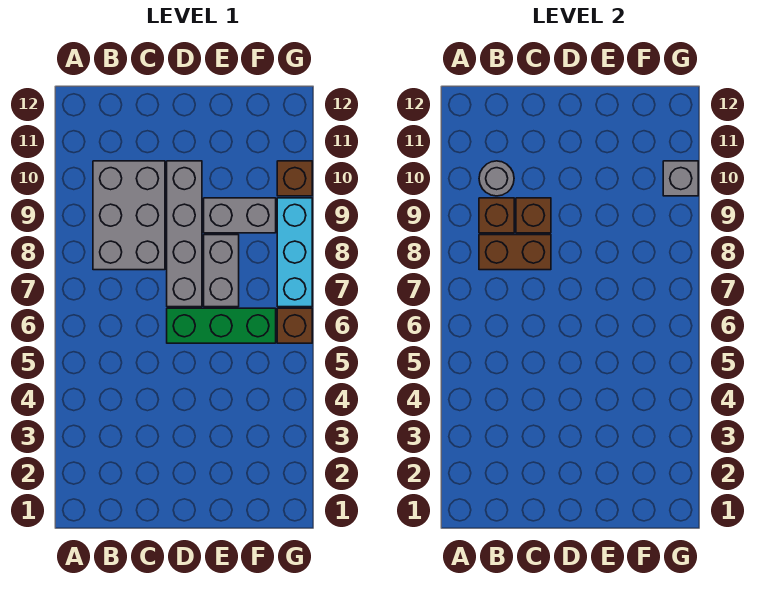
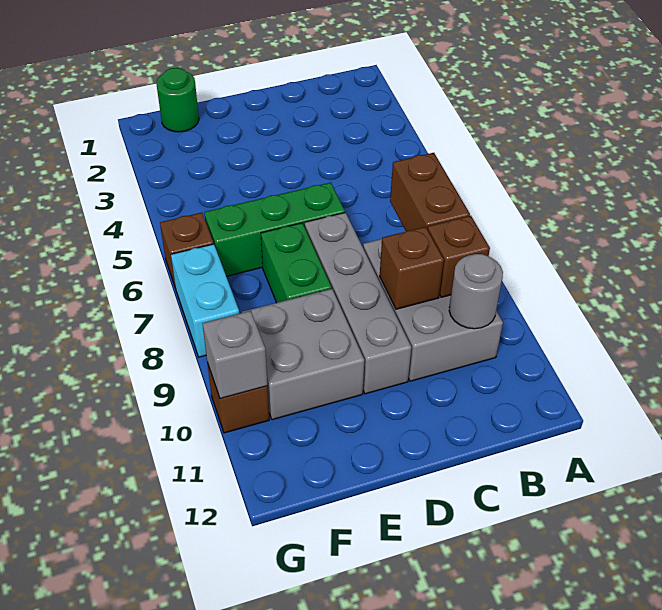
brown 1x2 brick [479,235,551,270] -> brown 1x2 brick turned to [390,153,470,231]
grey 1x2 brick [204,235,239,307] -> green 1x2 brick [261,223,332,303]
grey 1x2 brick [204,198,276,233] -> grey 2x2 brick [242,289,364,420]
none -> green 1x1 round brick [156,68,199,132]
cyan 1x3 brick [277,198,312,307] -> cyan 1x2 brick [171,244,239,357]

